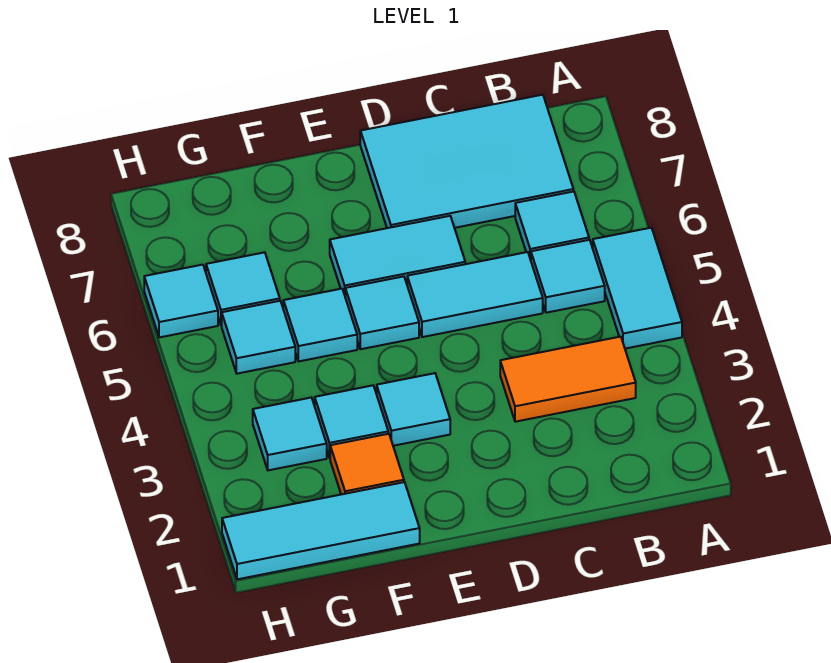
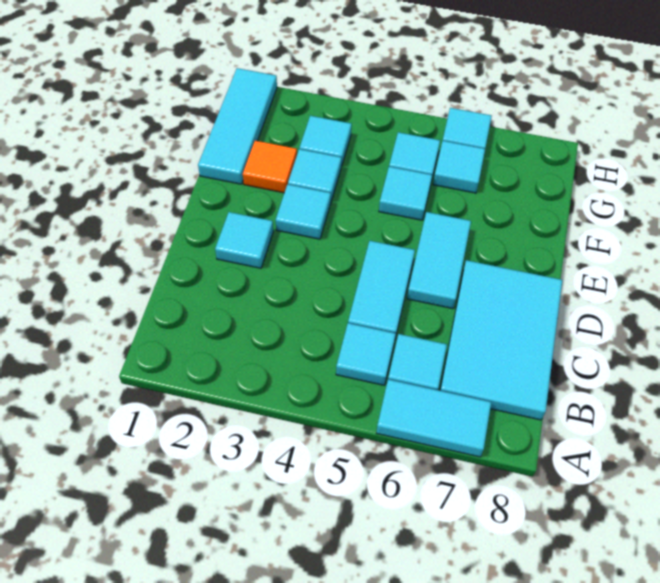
cyan 1x2 tile [593,228,682,349] -> cyan 1x2 tile moved to [376,379,491,457]
orange 1x2 tile [500,337,636,422] -> none
cyan 1x1 tile [345,276,419,349] -> cyan 1x1 tile moved to [215,212,273,268]

